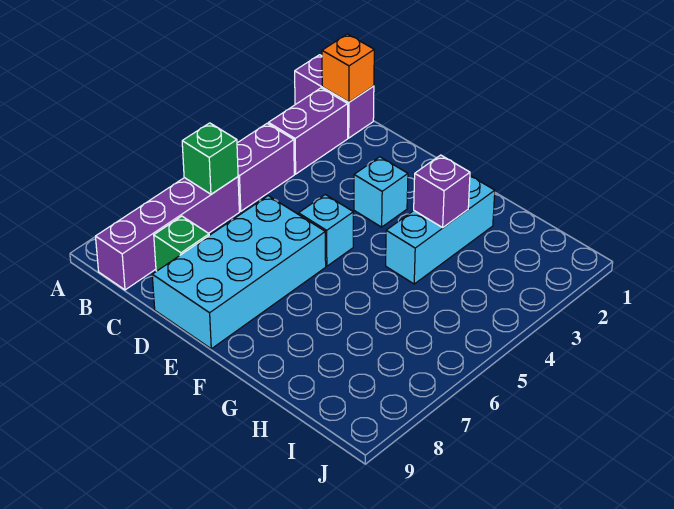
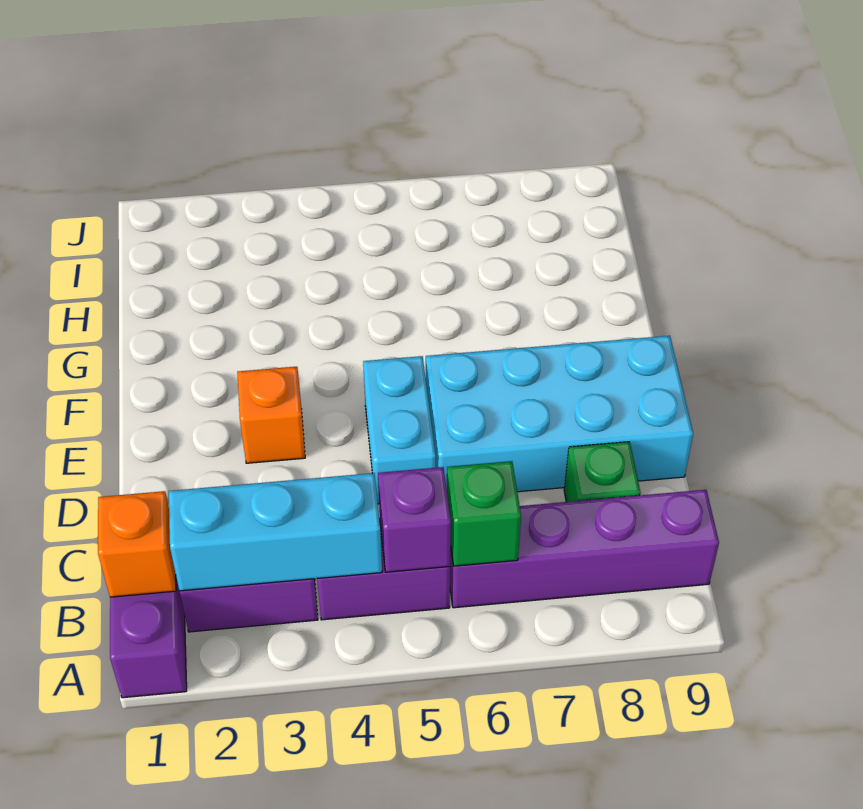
cyan 1x1 brick [354,157,408,227] -> orange 1x1 brick [237,367,305,463]
cyan 1x1 brick [299,195,353,266] -> cyan 1x2 brick [363,356,436,504]
cyan 1x3 brick [386,176,495,284] -> cyan 1x3 brick moved to [169,473,382,591]
purple 1x1 brick [414,155,470,228] -> purple 1x1 brick moved to [378,467,451,572]

